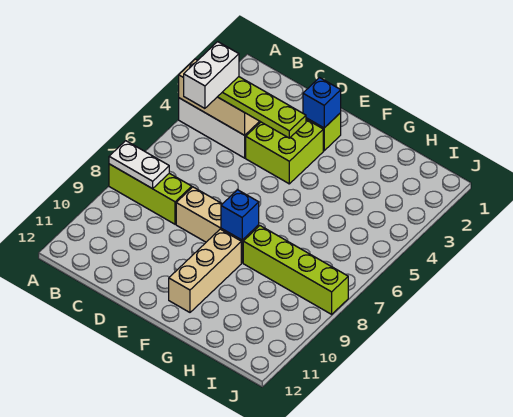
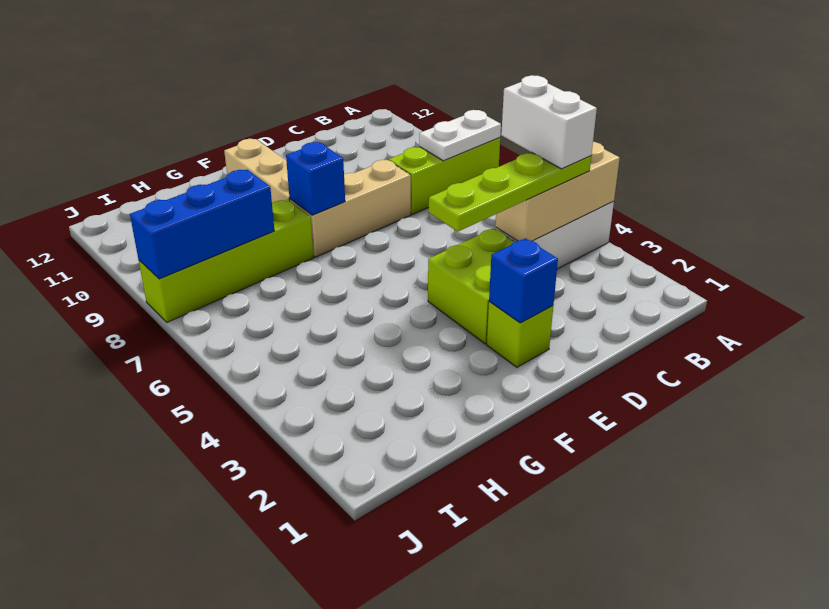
none -> blue 1x3 brick [130,170,274,279]

